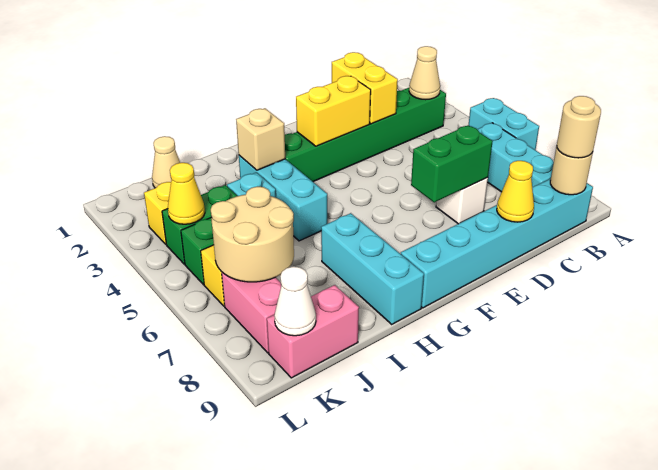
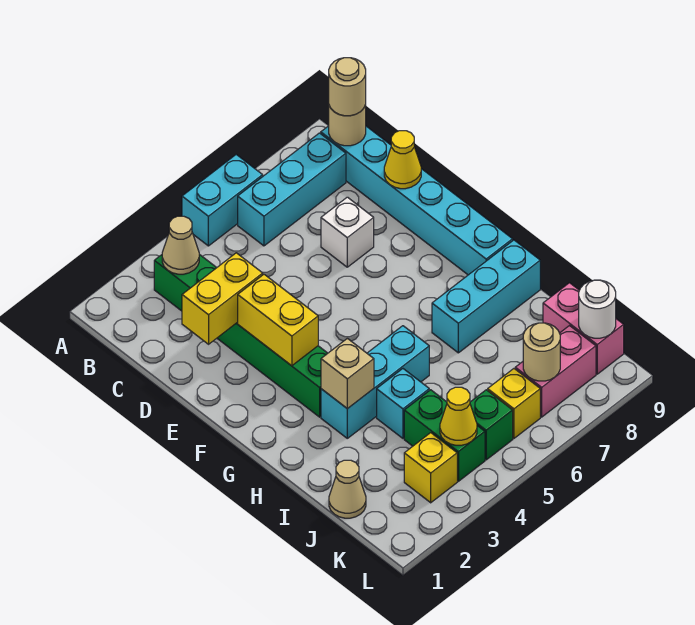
green 1x2 brick [411,125,493,202] -> none
tan 2x2 round brick [211,187,294,282] -> tan 1x1 round brick [523,323,560,381]
white 1x1 cone [274,267,316,336] -> white 1x1 round brick [579,280,616,338]

